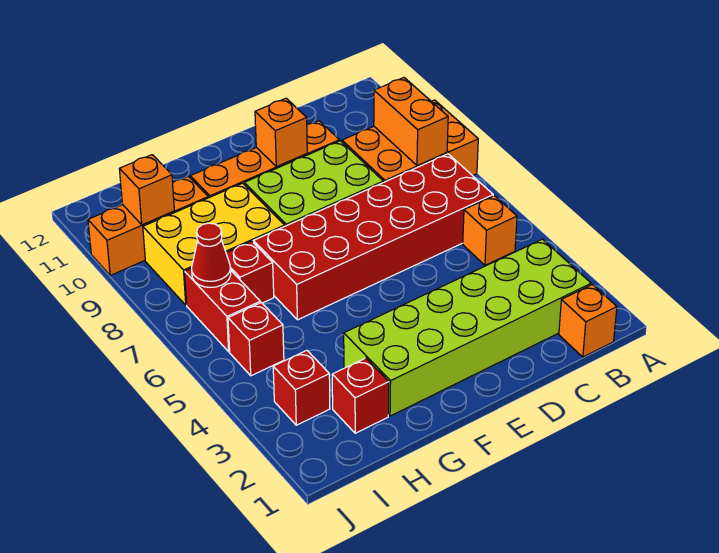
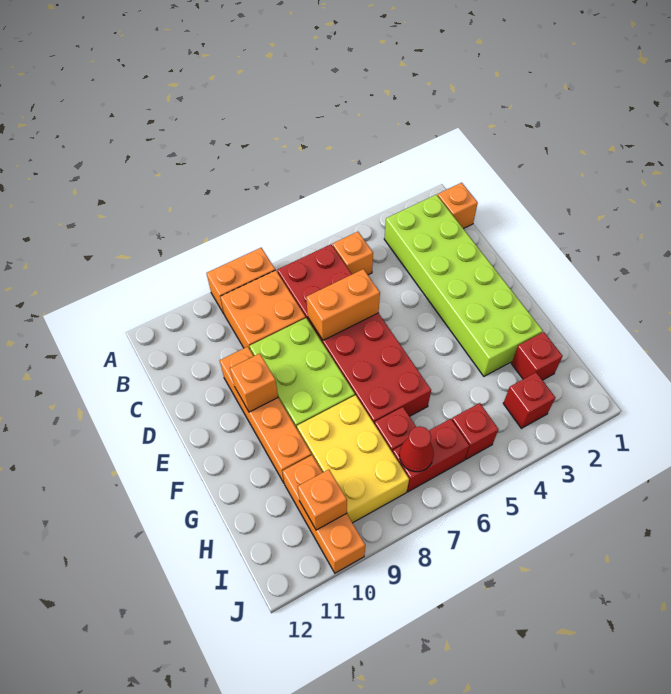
orange 1x2 brick [374,78,448,166] -> orange 1x2 brick moved to [306,269,380,340]

